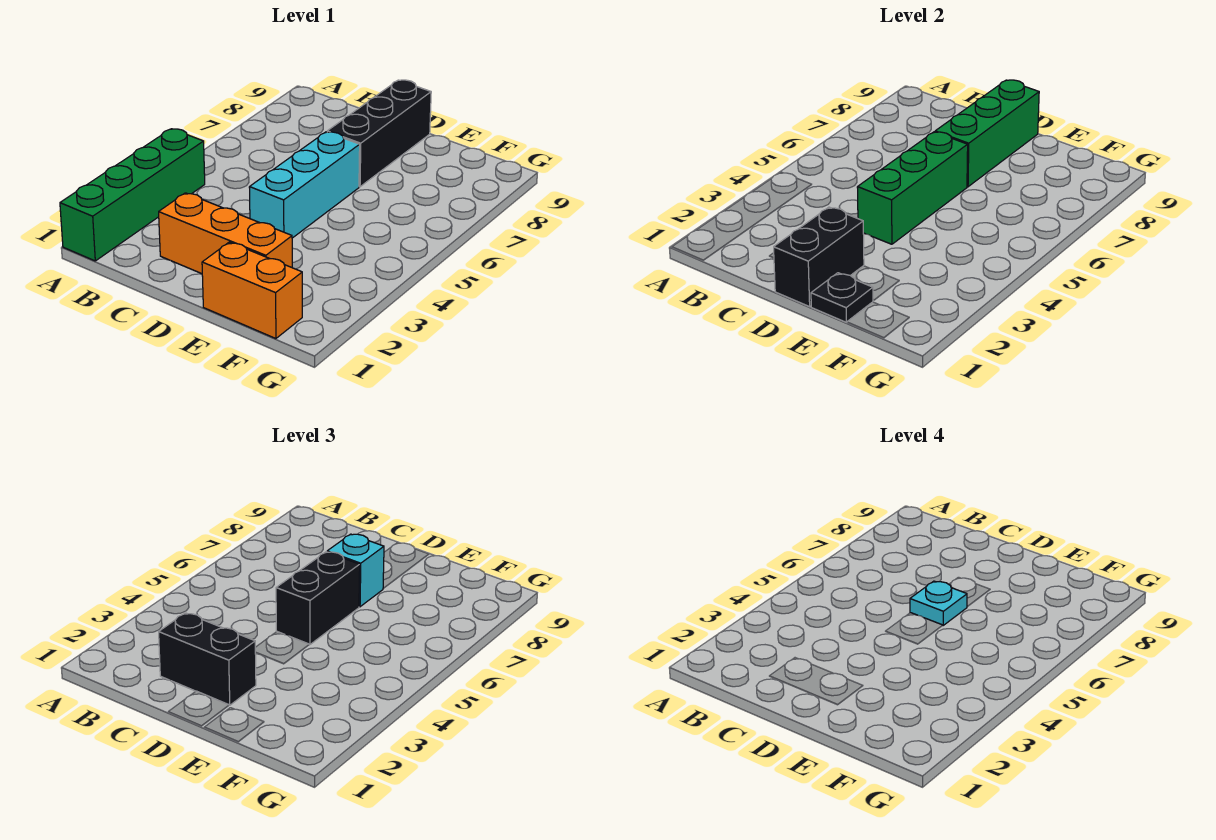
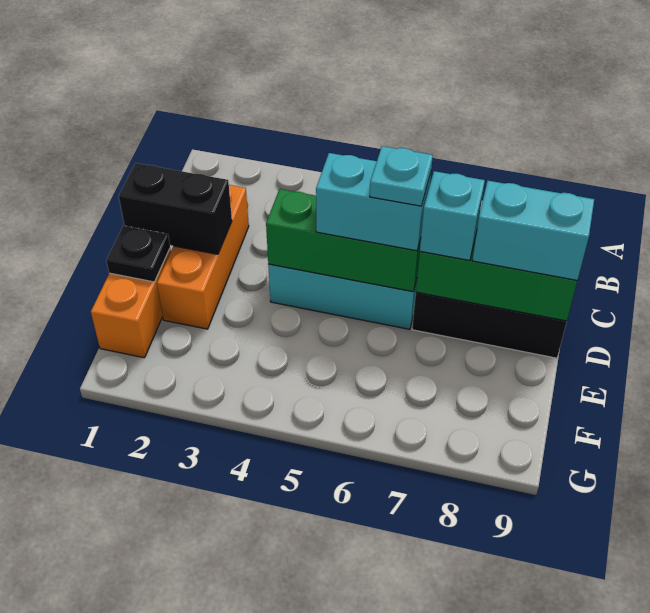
green 1x4 brick [60,129,205,261] -> none
black 1x2 brick [159,613,256,705] -> none
black 1x2 brick [276,552,360,645] -> cyan 1x2 brick [316,153,431,251]
none -> cyan 1x2 brick [473,181,594,280]

